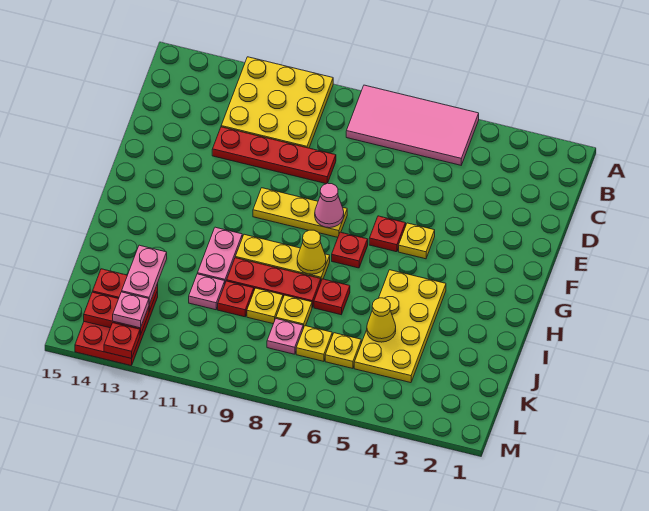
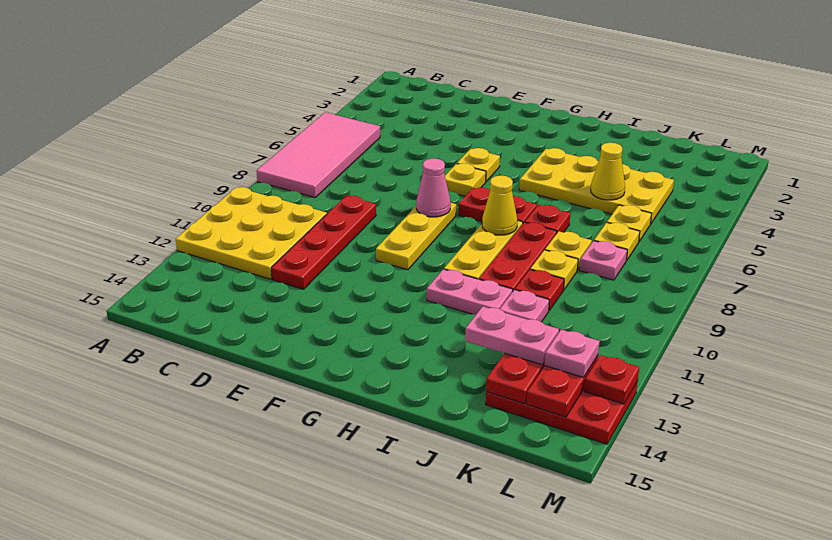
red 1x1 plate [369,216,406,252] -> yellow 1x1 plate [445,163,486,196]
red 1x1 plate [332,232,368,268] -> red 1x2 plate [458,188,537,223]

